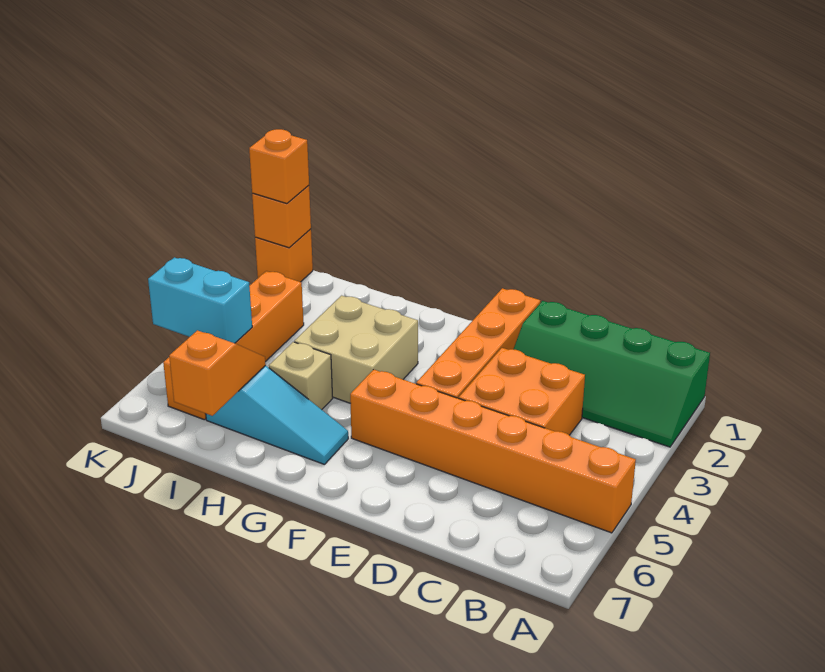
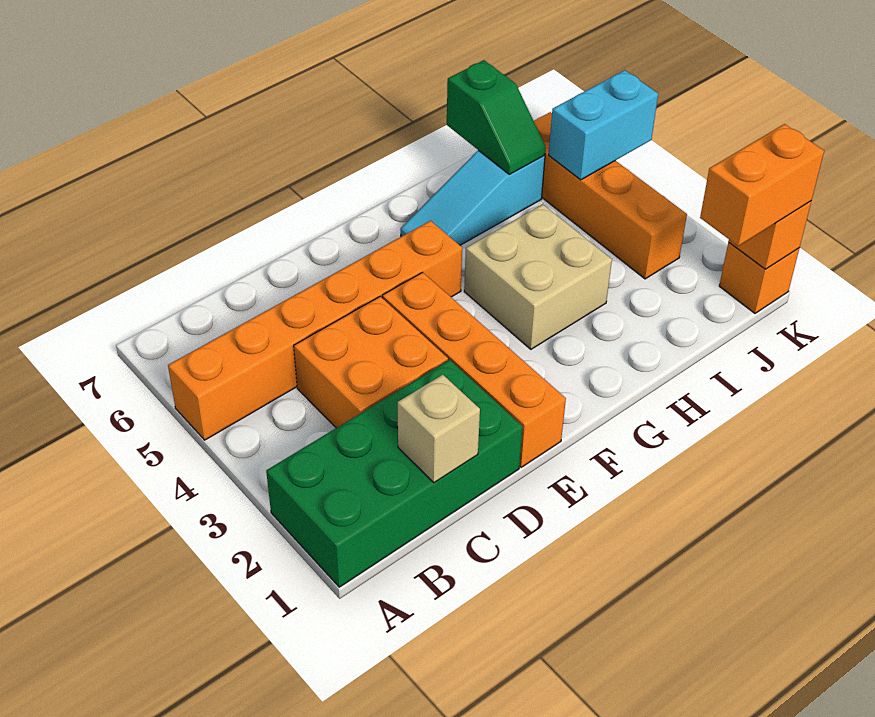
green 2x4 slope [513,301,710,447] -> green 2x4 brick [266,360,523,587]
tan 1x1 brick [269,342,333,410] -> tan 1x1 brick moved to [398,375,480,483]
orange 1x2 slope [169,330,266,416] -> green 1x2 slope [447,60,546,175]
orange 1x1 brick [249,129,309,204] -> orange 1x2 brick [700,124,824,246]

